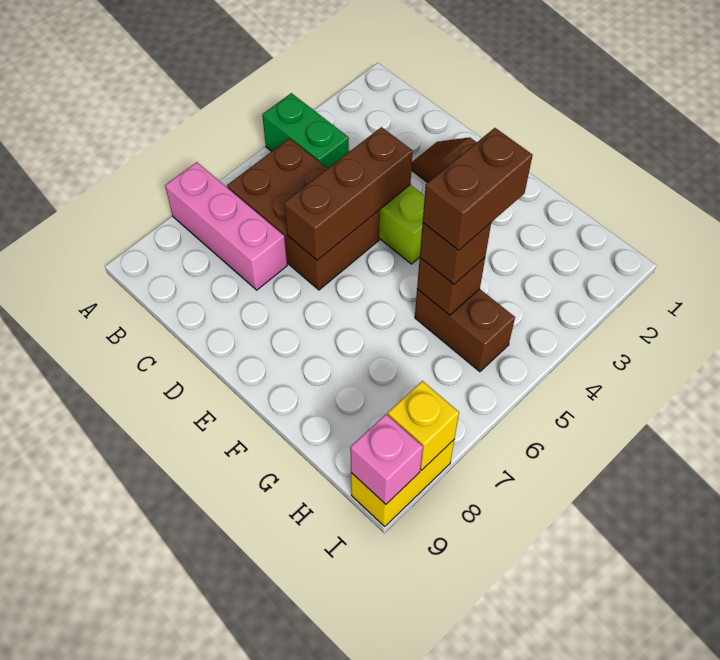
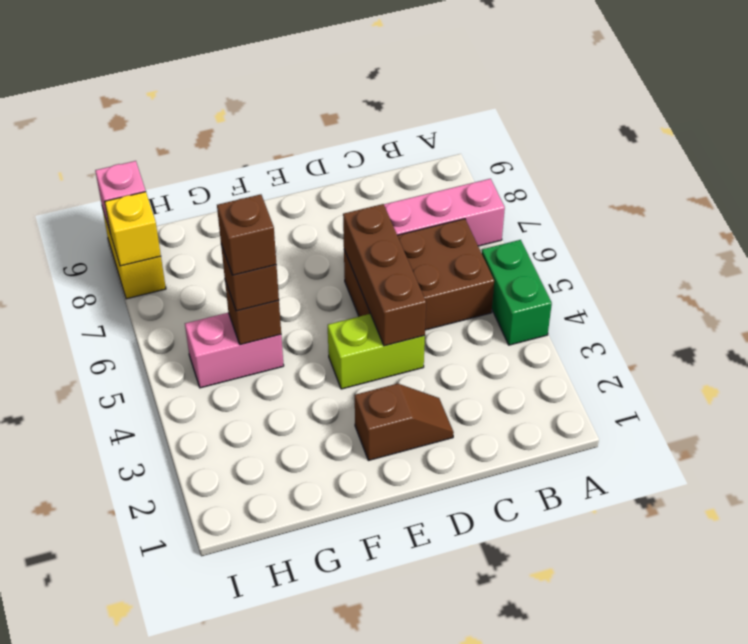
green 1x2 brick [262,93,349,168] -> green 1x2 brick turned to [482,240,552,345]
brown 1x2 brick [423,128,533,250] -> brown 1x1 brick [217,194,276,275]
brown 1x2 brick [415,289,515,372] -> pink 1x2 brick [185,313,284,388]

